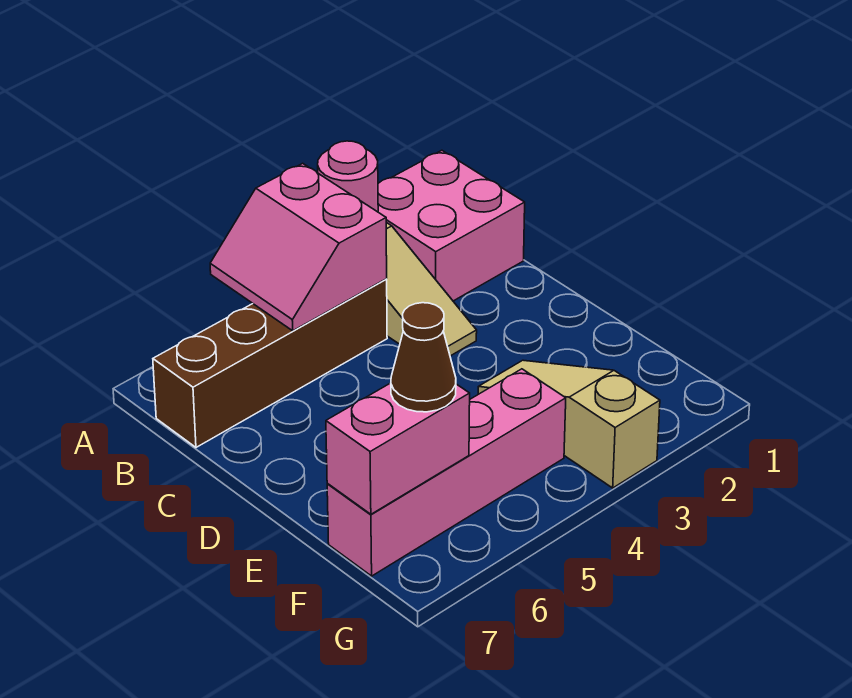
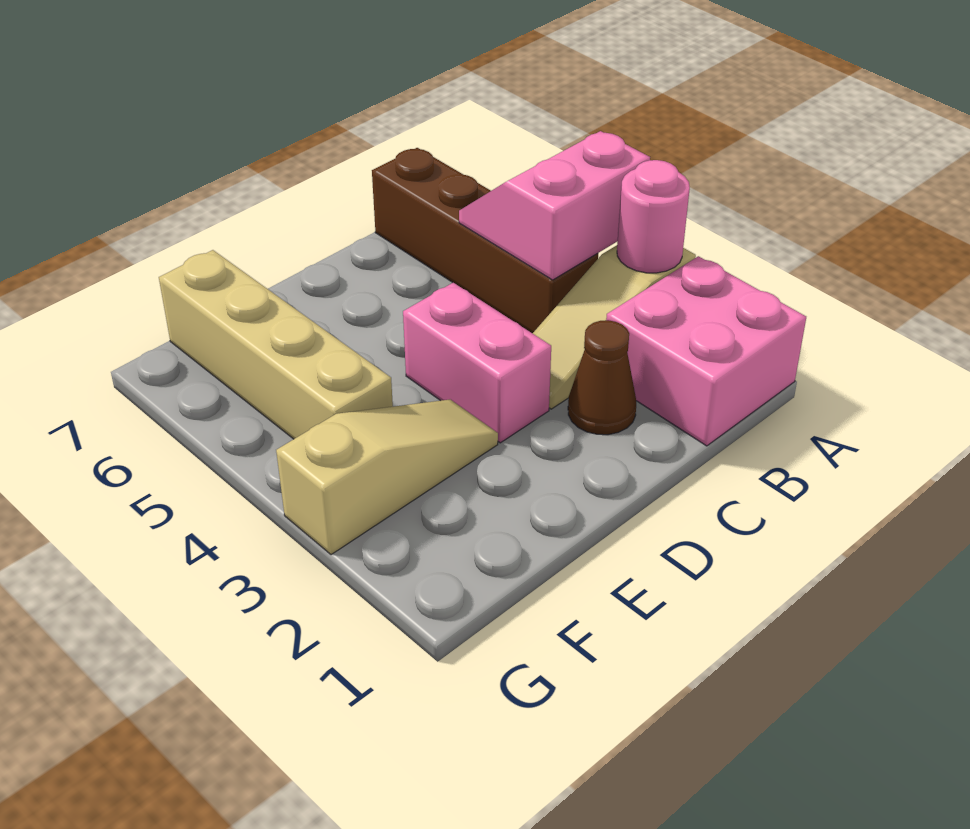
pink 1x4 brick [327,369,566,576] -> tan 1x4 brick [159,250,393,439]
pink 1x2 brick [326,383,470,514] -> pink 1x2 brick moved to [403,283,551,443]
brown 1x1 cone [391,303,456,412] -> brown 1x1 cone moved to [568,320,636,435]

